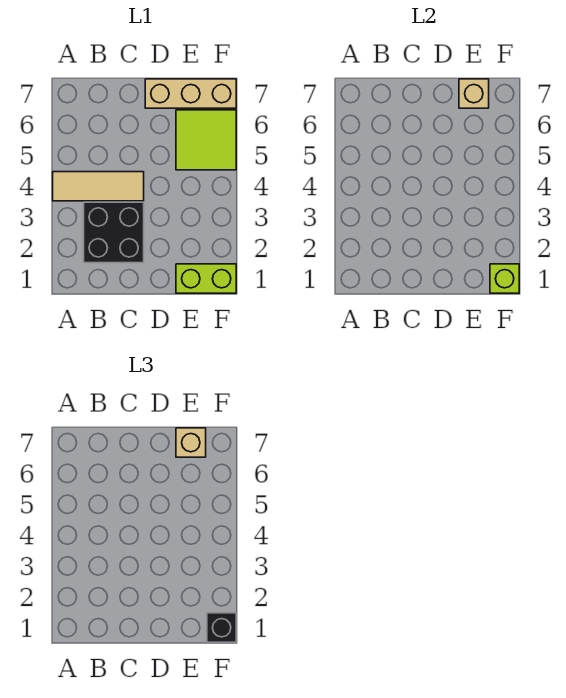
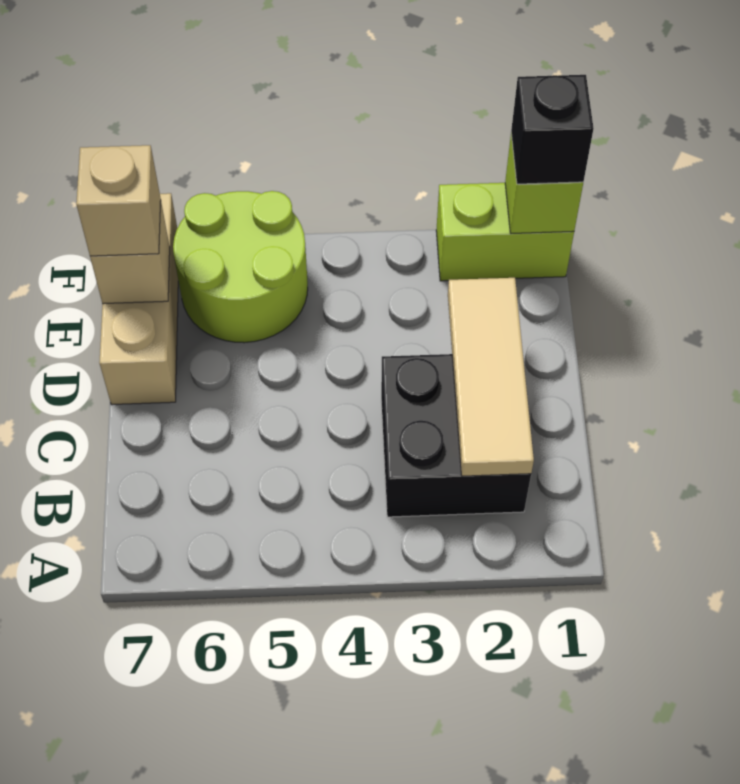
tan 1x3 tile [53,172,144,201] -> tan 1x3 tile moved to [448,278,534,476]
lime 1x2 brick [176,264,236,293] -> lime 1x2 brick turned to [436,183,574,281]
lime 2x2 tile [176,110,236,170] -> lime 2x2 round brick [173,191,308,343]

